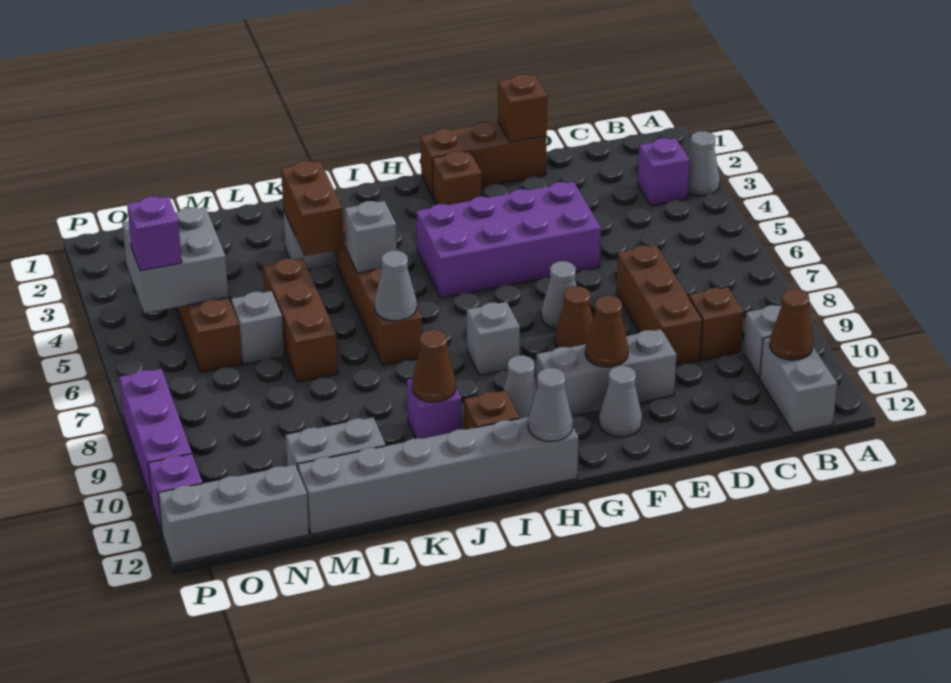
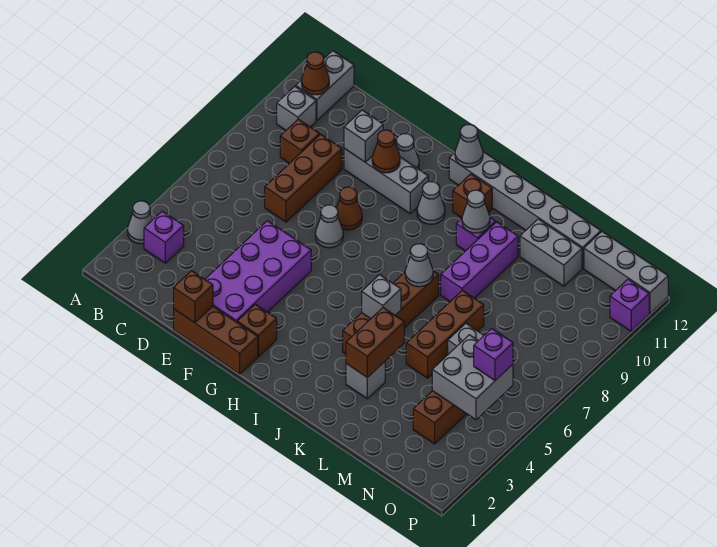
purple 2x4 brick [416,182,601,298] -> purple 2x4 brick turned to [205,221,311,322]
grey 1x1 brick [467,302,520,375] -> grey 1x1 brick moved to [344,110,383,162]
brown 1x1 cone [412,330,456,402] -> grey 1x1 cone [462,190,490,233]
purple 1x3 brick [119,369,192,502] -> purple 1x3 brick moved to [441,222,518,301]

